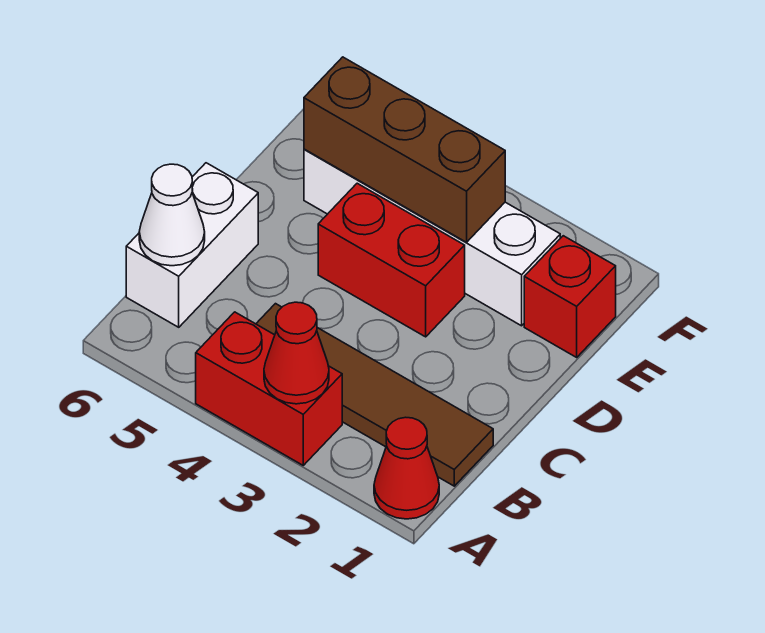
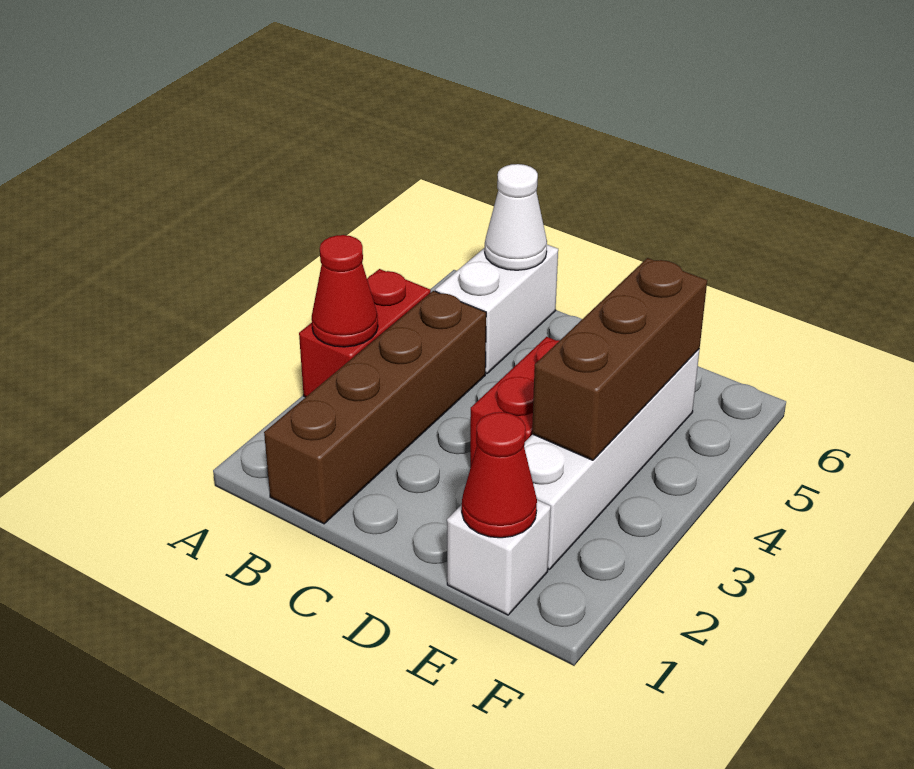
red 1x1 cone [374,417,439,519] -> red 1x1 cone moved to [462,412,537,538]
brown 1x4 tile [256,304,493,486] -> brown 1x4 brick [264,291,486,524]
white 1x2 brick [126,163,258,327] -> white 1x2 brick turned to [435,245,558,373]
red 1x1 brick [524,236,616,357] -> white 1x1 brick [447,500,551,615]

